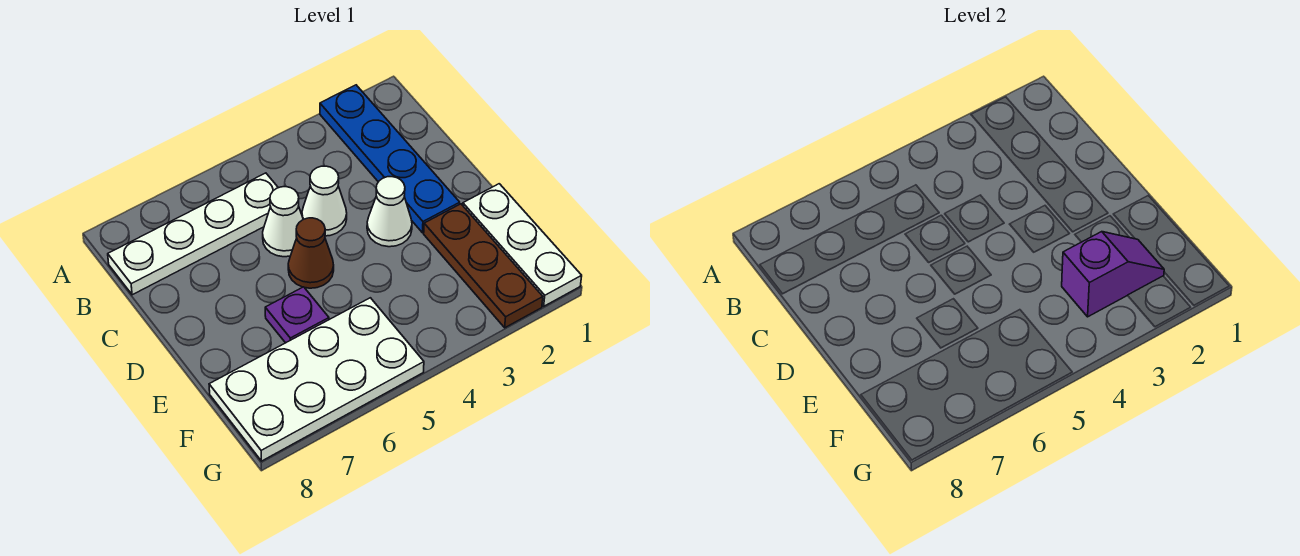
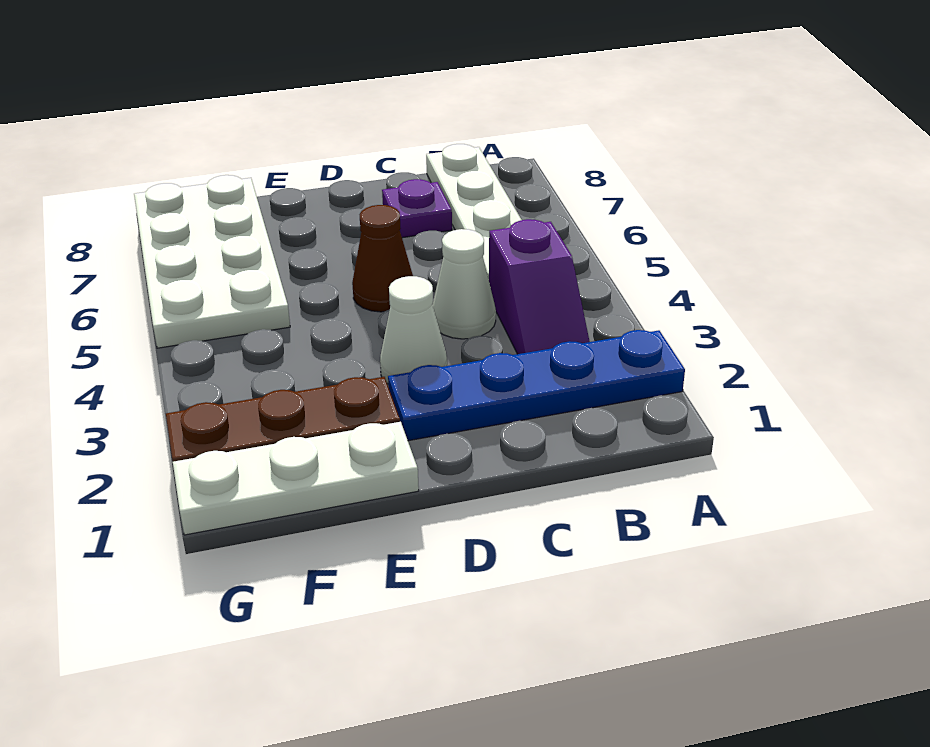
white 1x1 cone [263,187,303,257] -> none
purple 1x1 plate [265,287,329,343] -> purple 1x1 plate moved to [382,179,452,238]
purple 1x2 slope [1062,232,1164,317] -> purple 1x2 slope moved to [489,219,590,354]

